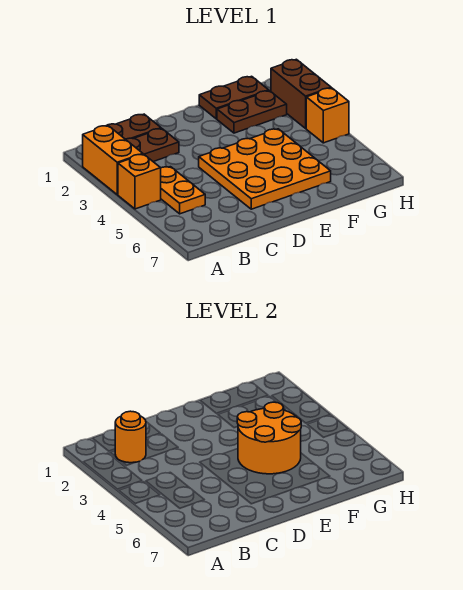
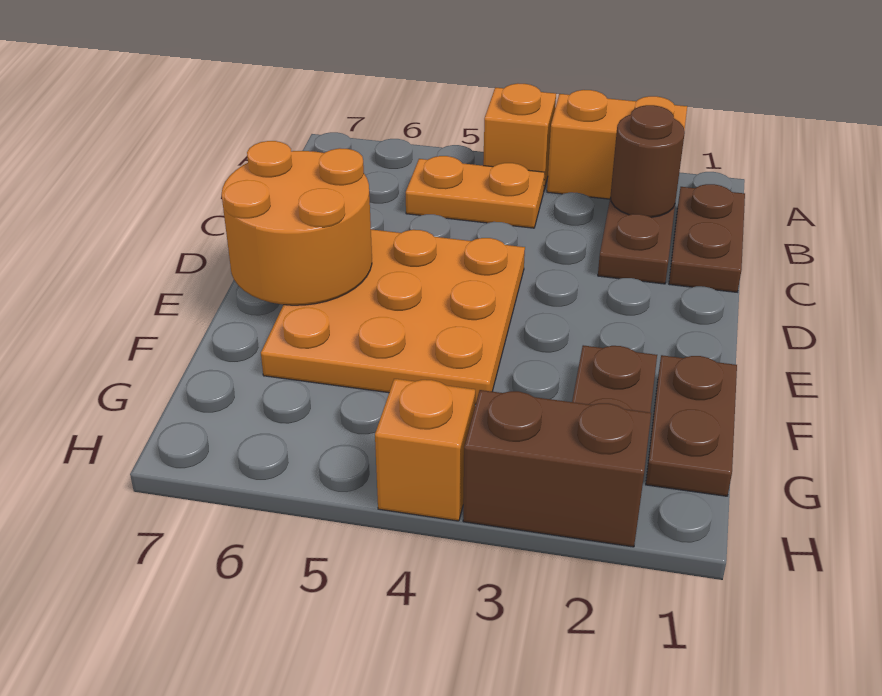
orange 1x1 round brick [115,411,146,463] -> brown 1x1 round brick [611,105,685,217]
orange 2x2 round brick [237,402,301,474] -> orange 2x2 round brick moved to [222,141,372,305]

